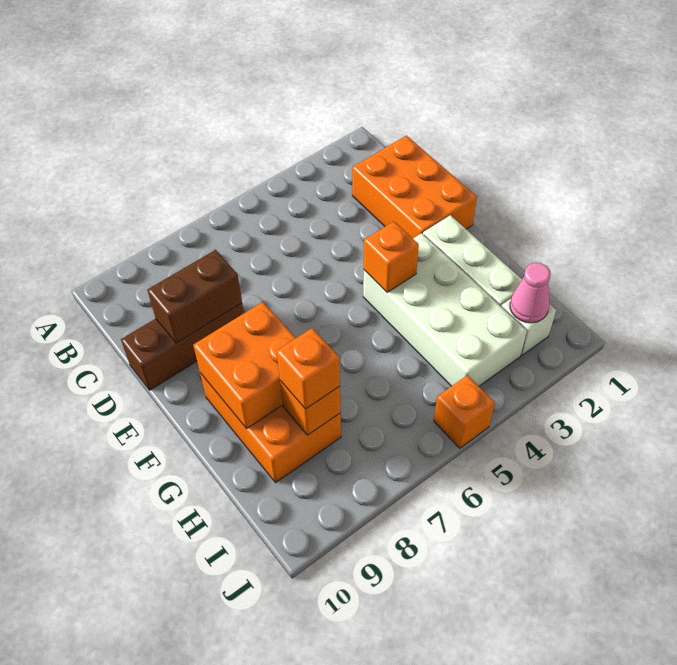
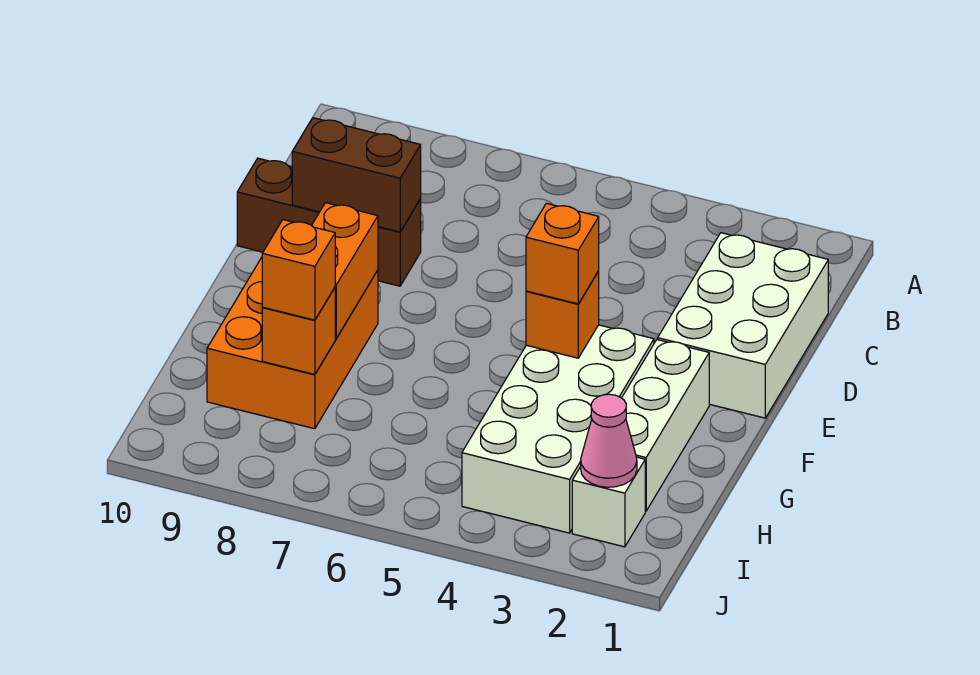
orange 2x3 brick [352,136,477,238] -> white 2x3 brick [658,233,828,418]
orange 2x2 brick [193,302,296,429] -> orange 1x2 brick [312,203,378,339]
orange 1x1 brick [434,375,495,448] -> orange 1x1 brick moved to [526,203,599,304]

